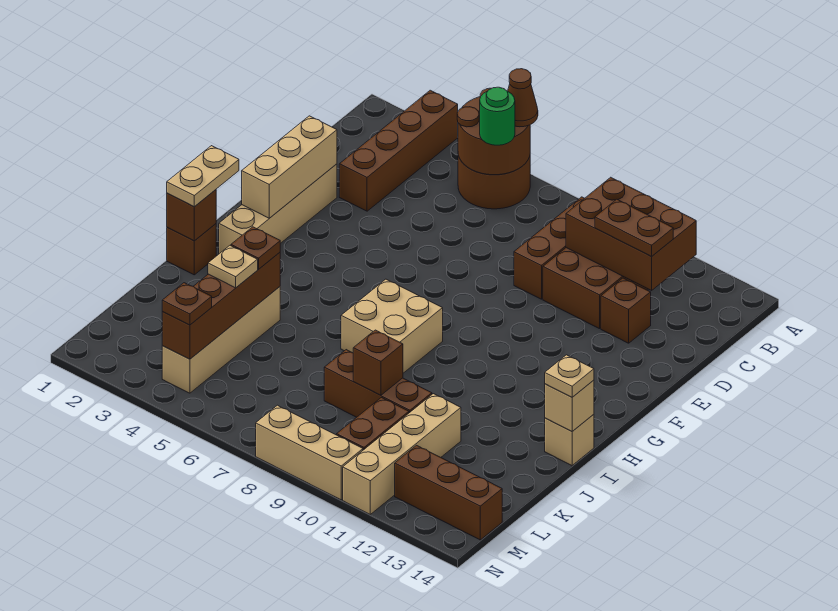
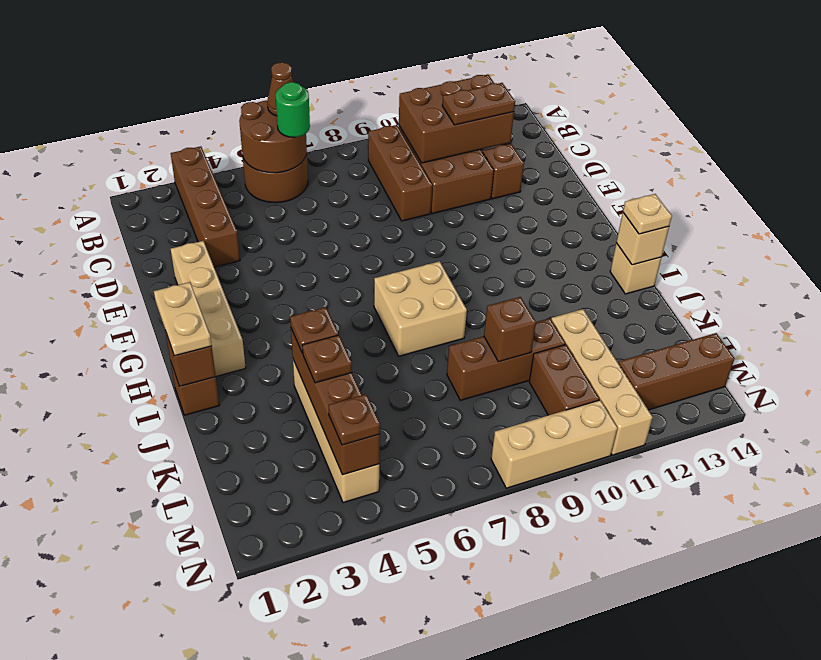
tan 1x3 brick [242,116,337,218] -> none
tan 1x1 plate [208,246,258,288] -> brown 1x1 plate [302,335,352,383]

